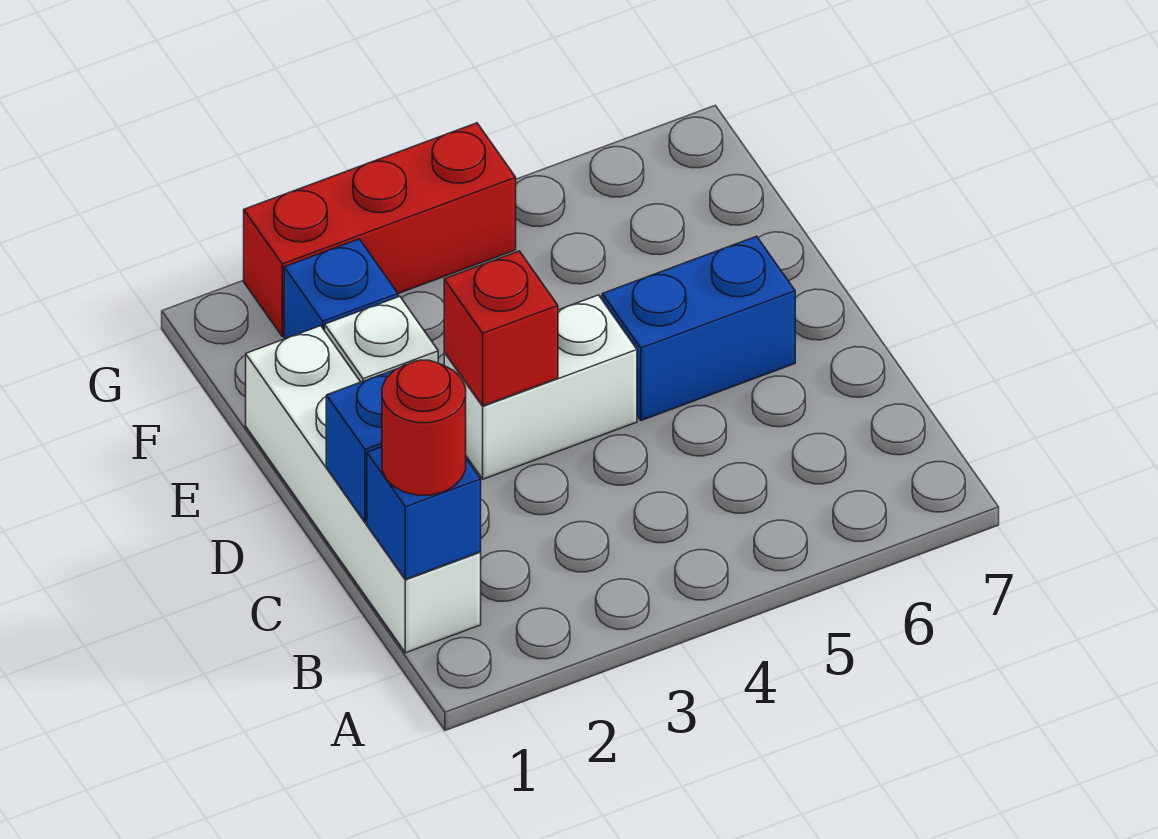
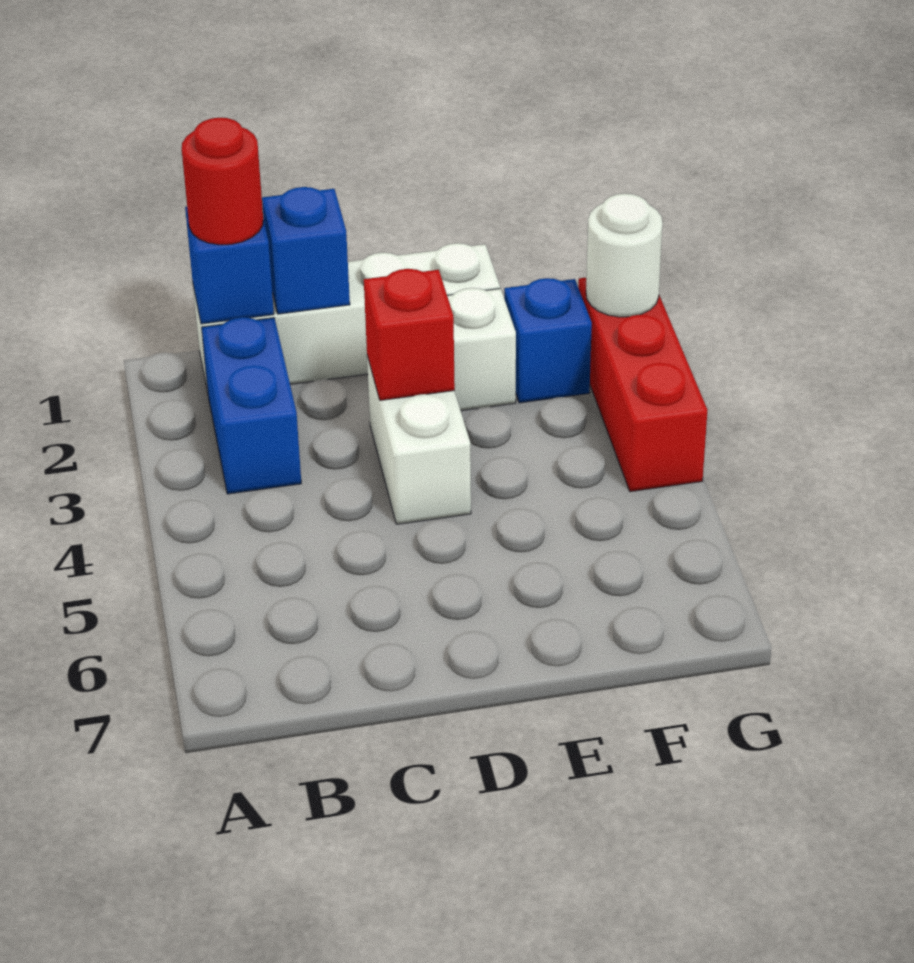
blue 1x2 brick [602,236,795,421] -> blue 1x2 brick moved to [202,317,301,494]
none -> white 1x1 round brick [586,193,663,317]

